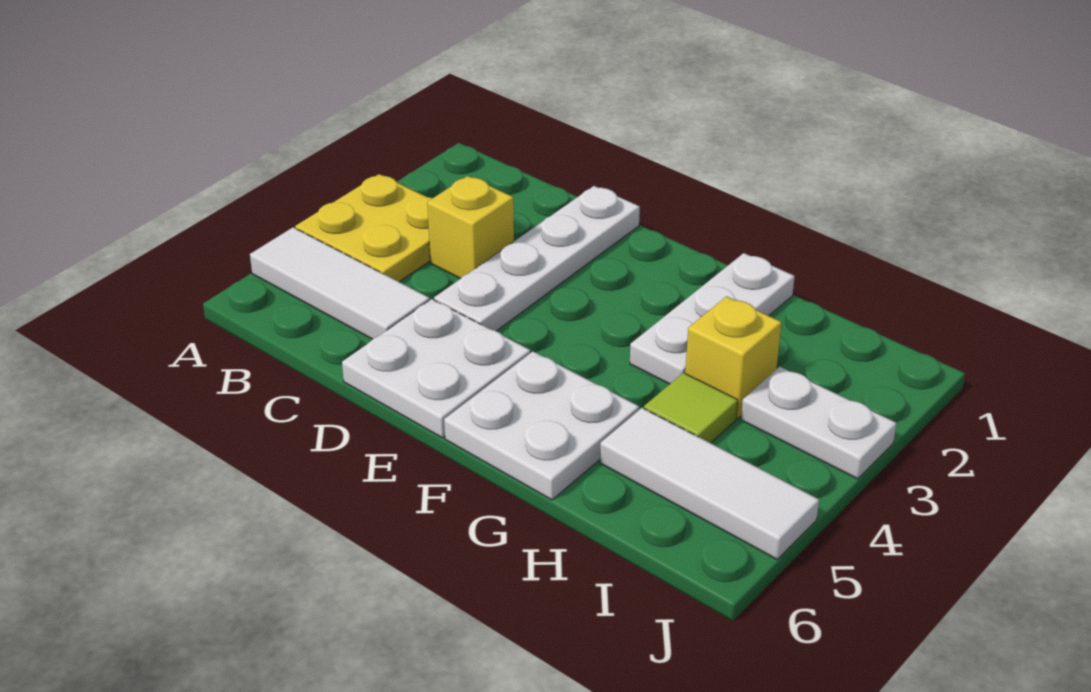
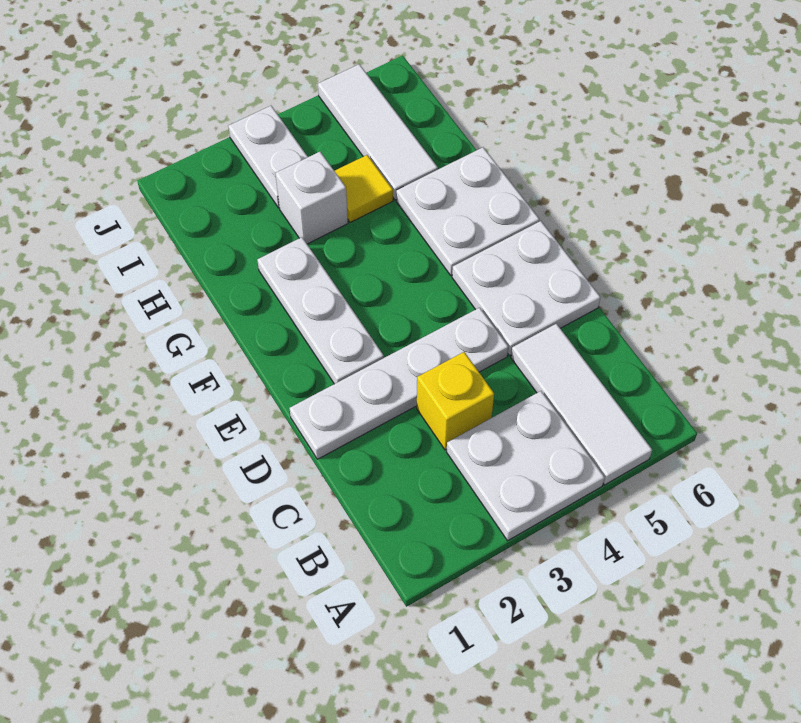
yellow 2x2 plate [295,174,432,282] -> white 2x2 plate [447,391,605,541]
white 1x3 plate [630,253,795,384] -> white 1x3 plate turned to [257,237,384,384]
yellow 1x1 brick [685,296,781,418] -> white 1x1 brick [275,152,348,244]
lime 1x1 tile [644,373,738,443] -> yellow 1x1 tile [335,155,393,222]

